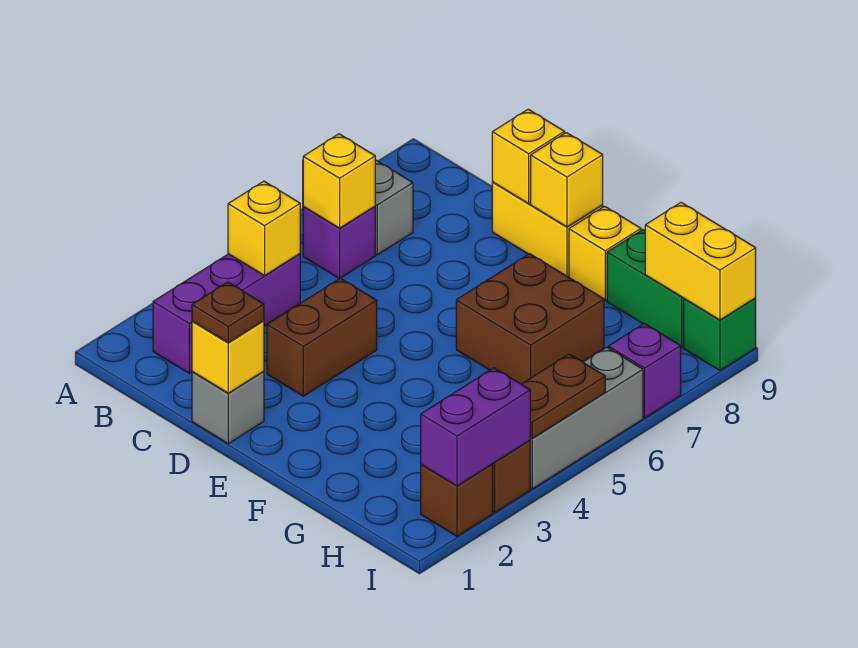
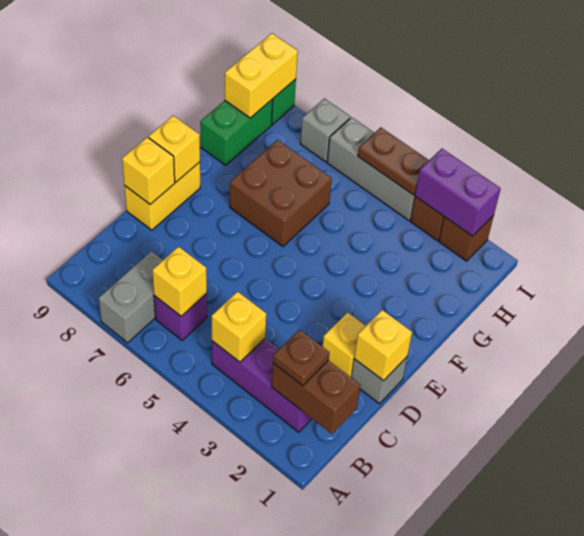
brown 1x1 plate [192,282,264,343] -> brown 1x1 plate moved to [273,330,330,386]
brown 1x2 brick [267,278,377,396] -> brown 1x2 brick moved to [272,360,360,434]
yellow 1x1 brick [569,206,641,300] -> yellow 1x1 brick moved to [323,312,366,377]
purple 1x1 brick [608,324,681,418] -> grey 1x1 brick [300,98,350,162]

